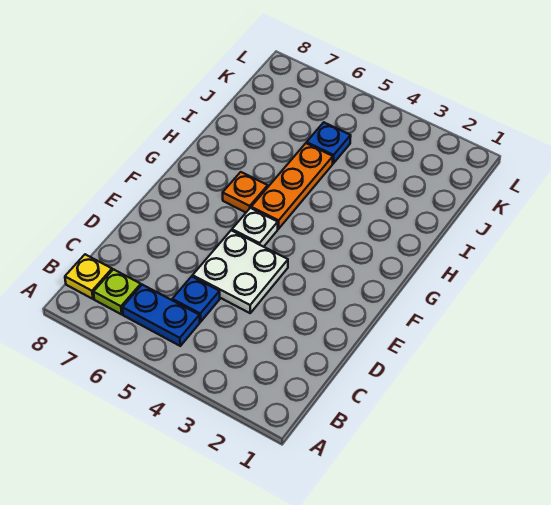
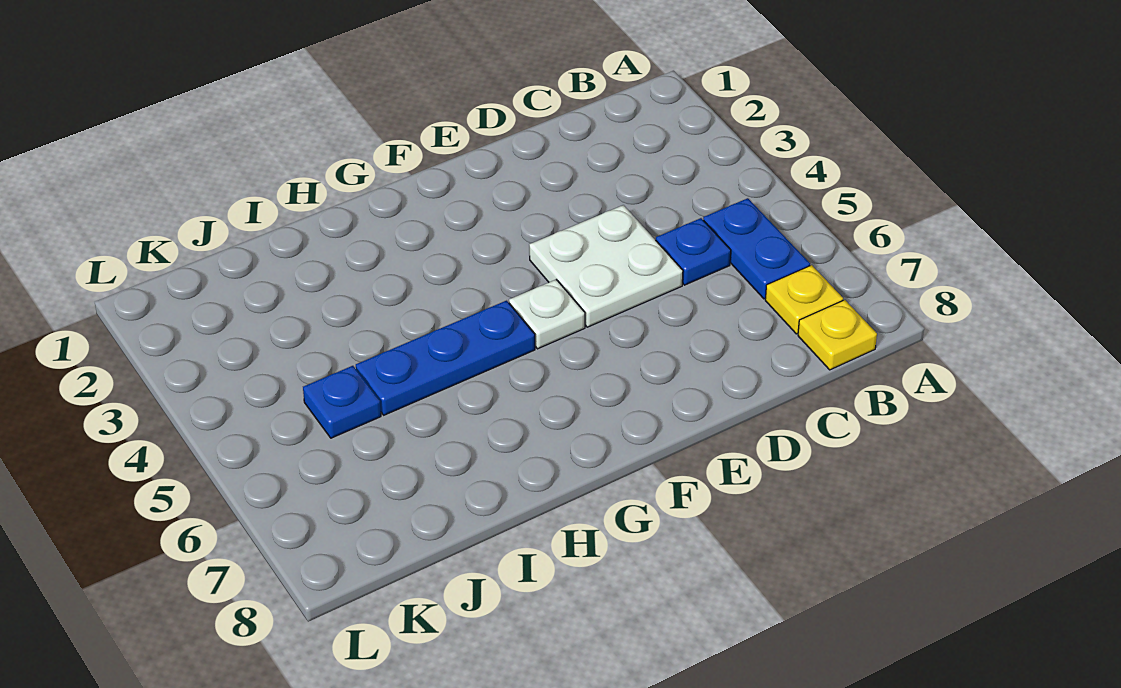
lime 1x1 plate [94,269,141,314] -> yellow 1x1 plate [765,265,843,334]
orange 1x3 plate [251,143,333,229] -> blue 1x3 plate [356,301,535,415]
orange 1x1 plate [223,172,268,212] -> none

